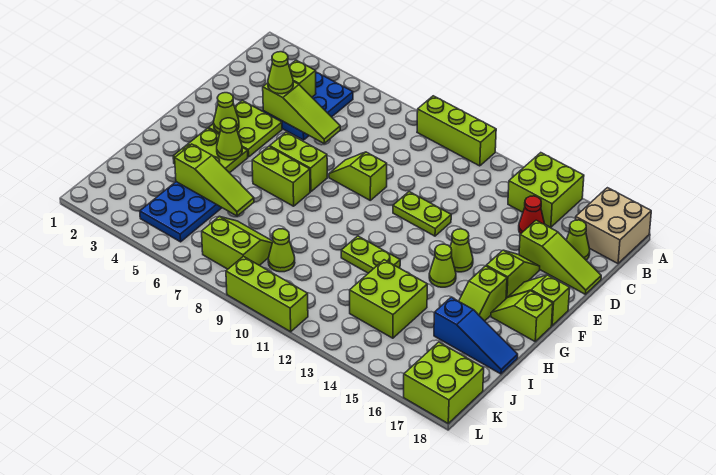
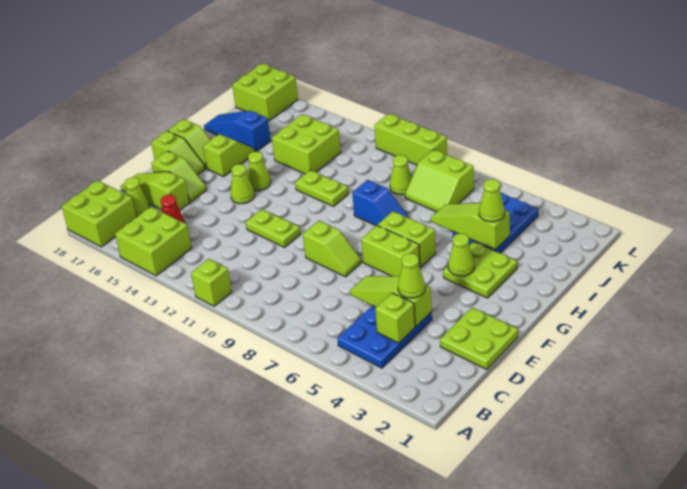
lime 1x3 brick [417,96,496,166] -> lime 1x1 brick [191,259,232,306]
tan 2x2 brick [576,188,651,263] -> lime 2x2 brick [62,180,136,247]
lime 2x2 plate [209,100,282,157] -> lime 2x2 plate moved to [440,308,518,369]
lime 1x2 slope [486,250,540,298] -> lime 1x2 slope turned to [152,151,206,202]
lime 1x1 cone [214,93,239,133] -> lime 1x1 cone moved to [479,179,505,222]
none -> blue 1x2 slope [352,180,409,226]

